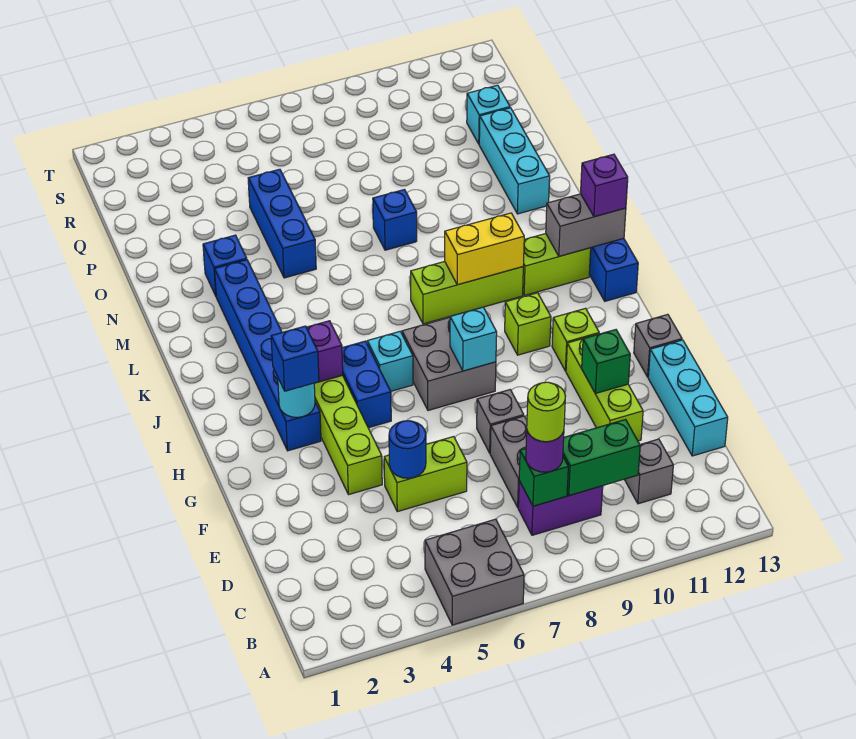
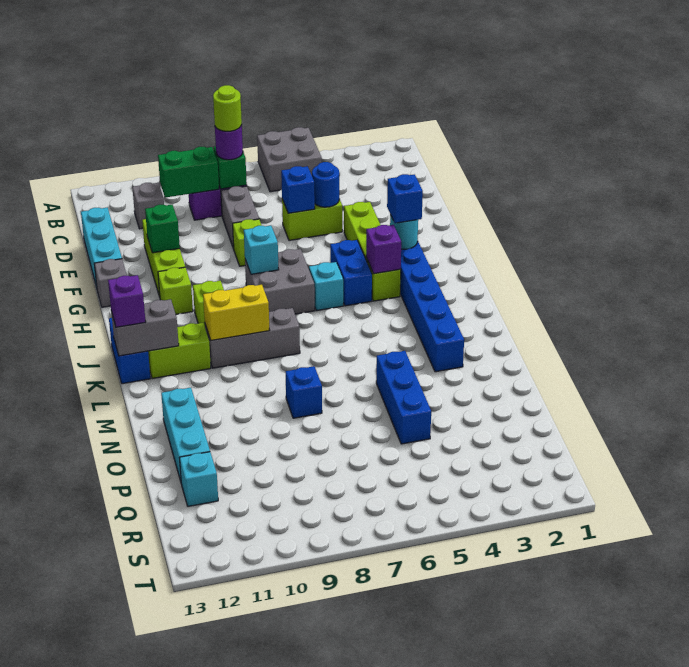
grey 1x1 brick [477,390,524,453] -> lime 1x1 brick [233,219,262,266]
lime 1x3 brick [411,262,523,324] -> grey 1x3 brick [205,308,300,368]
blue 1x1 brick [203,235,247,296] -> blue 1x1 brick moved to [281,166,315,213]

